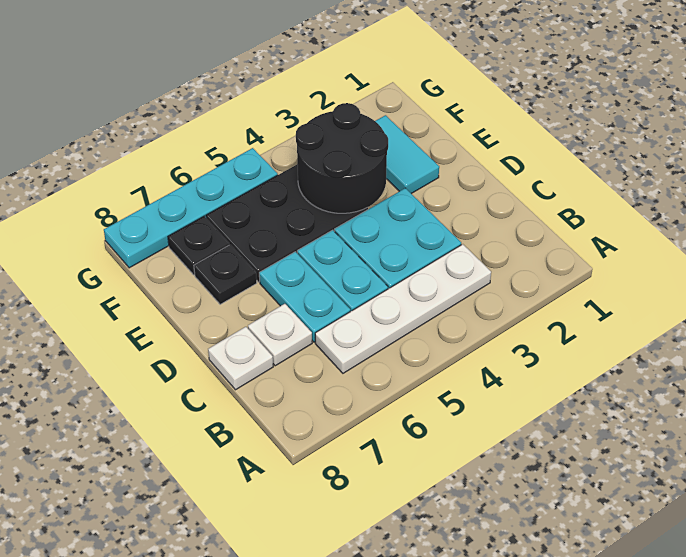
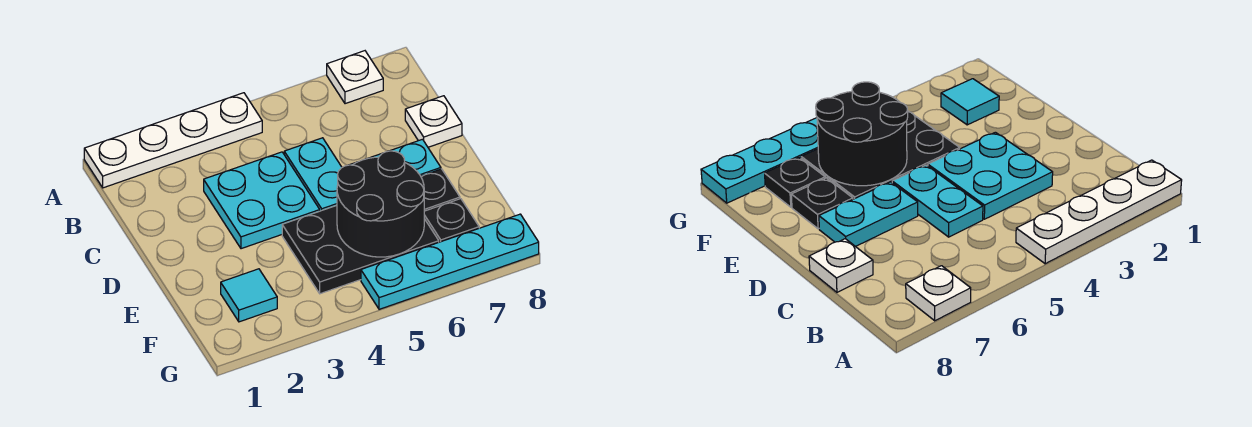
white 1x4 plate [315,244,491,373] -> white 1x4 plate moved to [84,93,262,188]
cyan 1x2 plate [259,252,350,342] -> cyan 1x2 plate turned to [350,139,441,176]
white 1x1 plate [248,304,312,366] -> white 1x1 plate moved to [327,51,383,104]
cyan 1x2 tile [375,115,439,194] -> cyan 1x1 tile [221,269,277,322]
black 2x2 round brick [296,103,388,213] -> black 2x2 round brick moved to [337,151,424,257]

